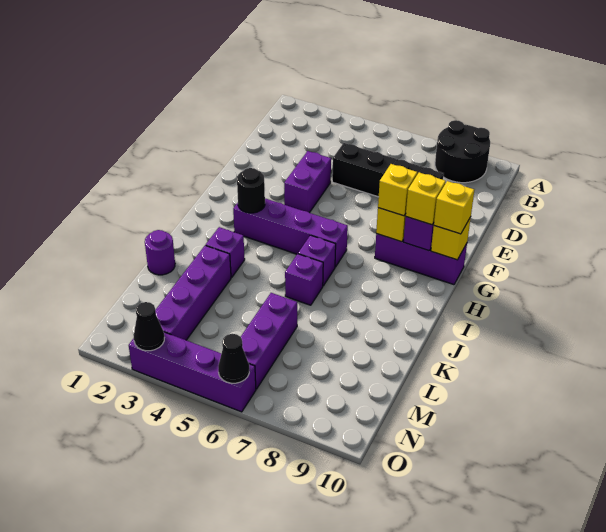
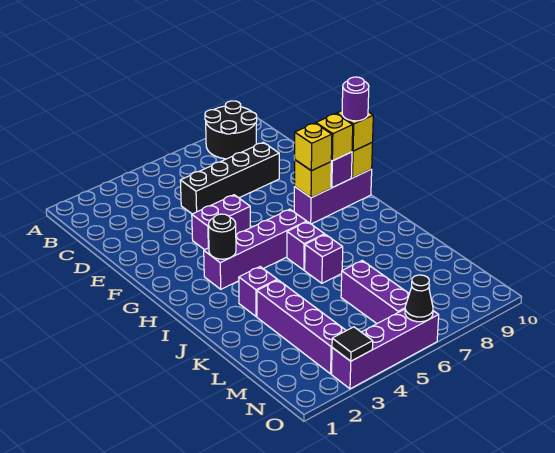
purple 1x2 brick [284,151,331,213] -> purple 1x2 brick turned to [192,195,251,250]
purple 1x1 round brick [145,230,175,275] -> purple 1x1 round brick moved to [342,77,369,121]
black 1x1 cone [134,302,164,351] -> black 1x1 tile [332,327,373,361]

